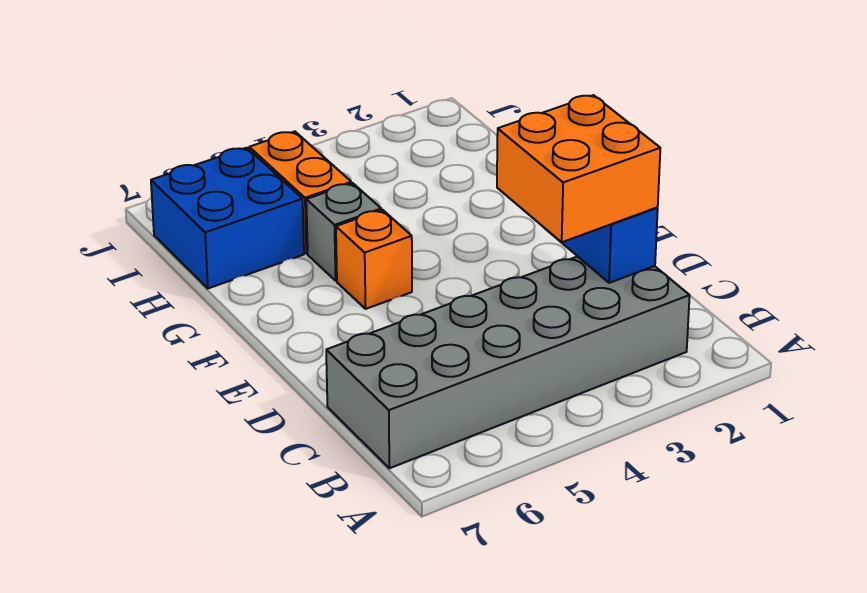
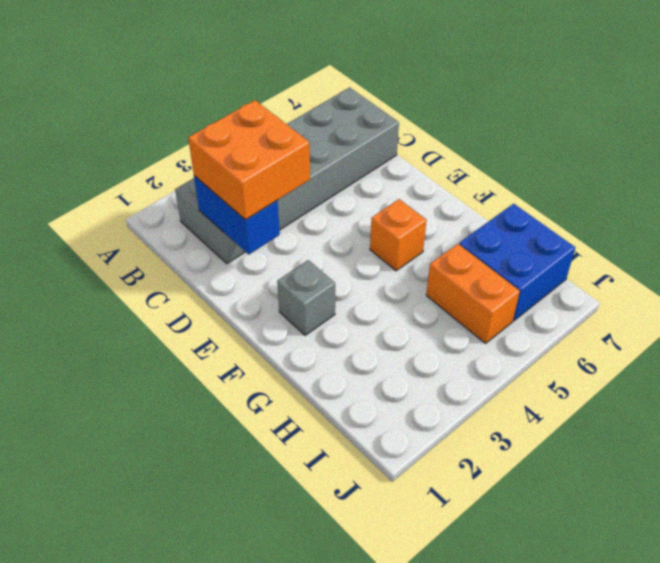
grey 1x1 brick [306,183,381,281] -> grey 1x1 brick moved to [277,260,335,335]

